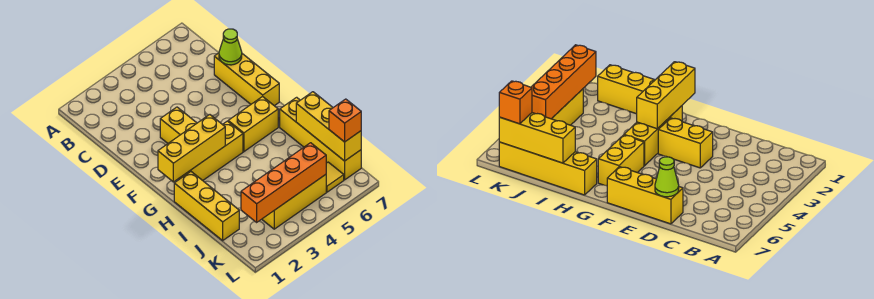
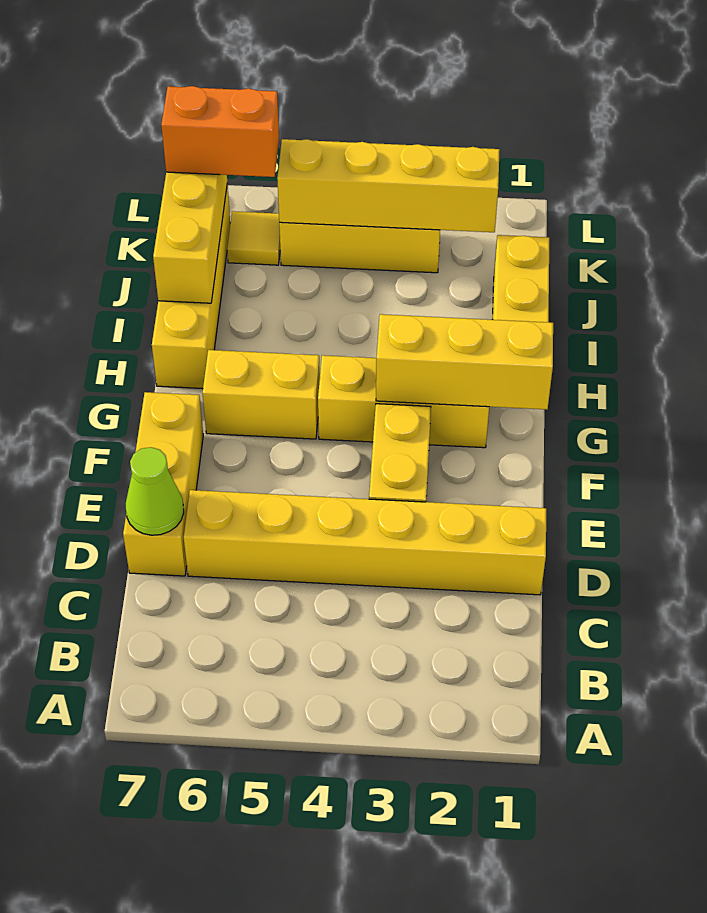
none -> yellow 1x6 brick [184,490,546,595]
orange 1x4 brick [241,143,326,222] -> yellow 1x4 brick [277,139,500,232]
orange 1x1 brick [329,99,361,142] -> orange 1x2 brick [161,86,279,177]

